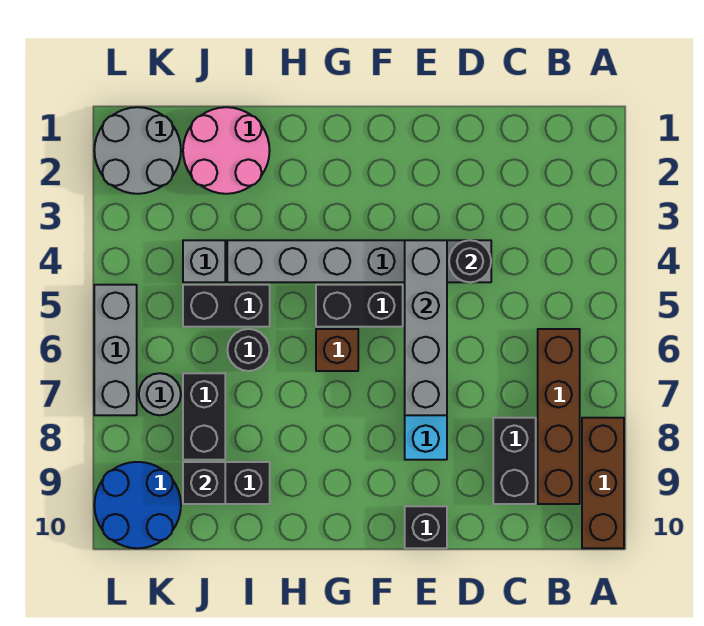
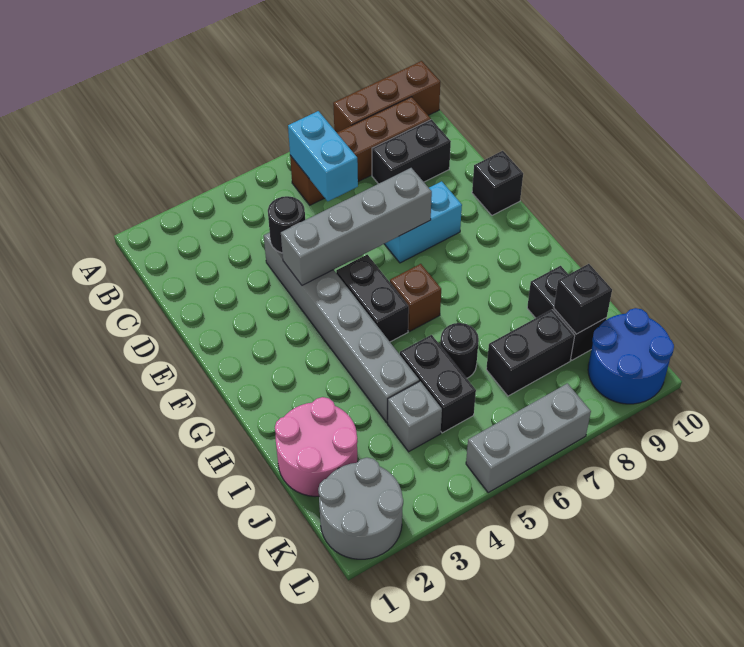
none -> cyan 1x2 brick [288,111,358,201]
grey 1x1 round brick [139,373,181,415] -> none

